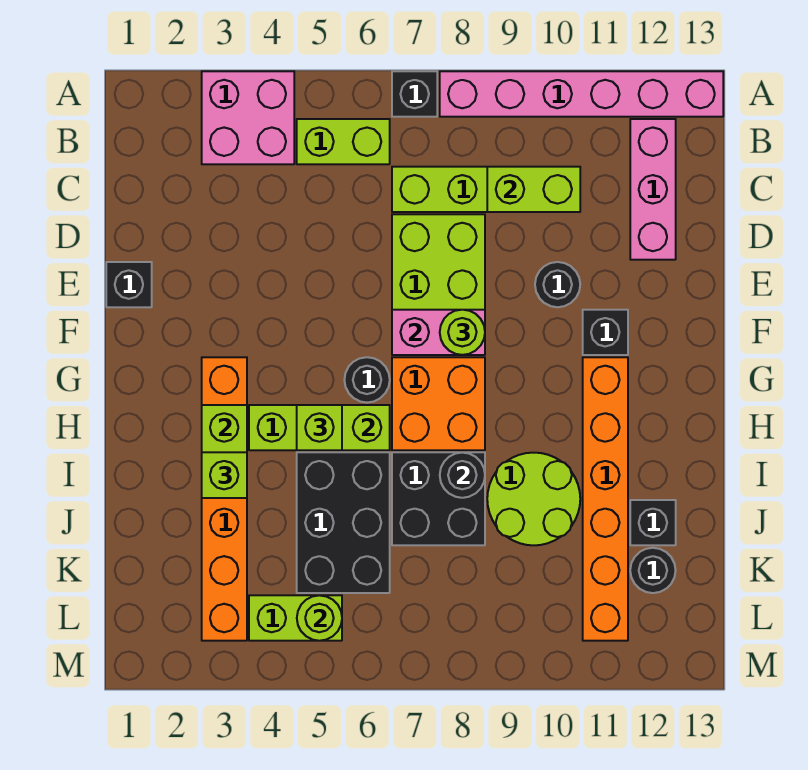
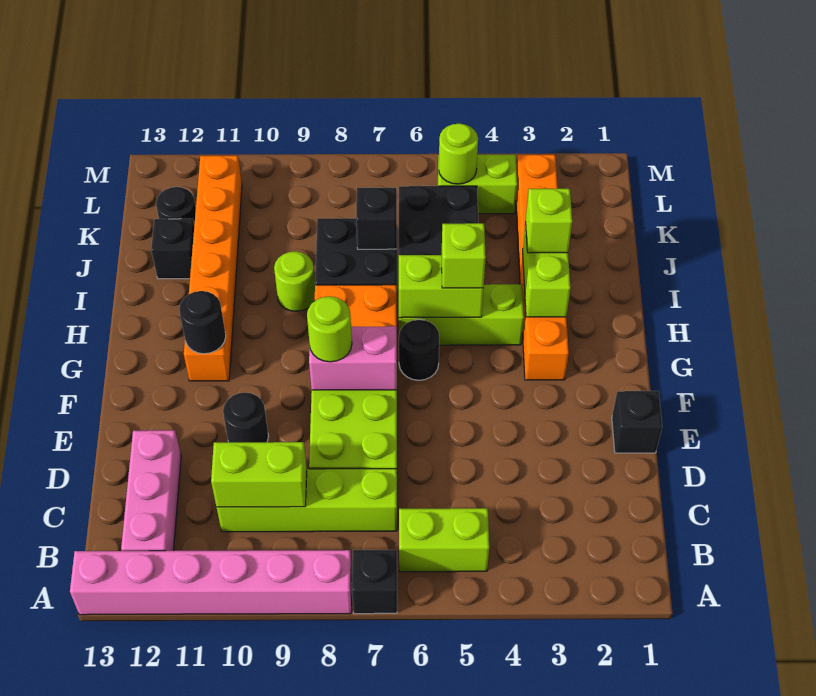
pink 2x2 brick [202,71,294,164] -> none
black 1x1 brick [583,310,628,355] -> black 1x1 brick moved to [356,188,397,249]
black 1x1 round brick [440,453,485,498] -> black 1x1 round brick moved to [179,291,226,354]
lime 2x2 round brick [487,453,580,545] -> lime 1x1 round brick [274,251,315,311]

